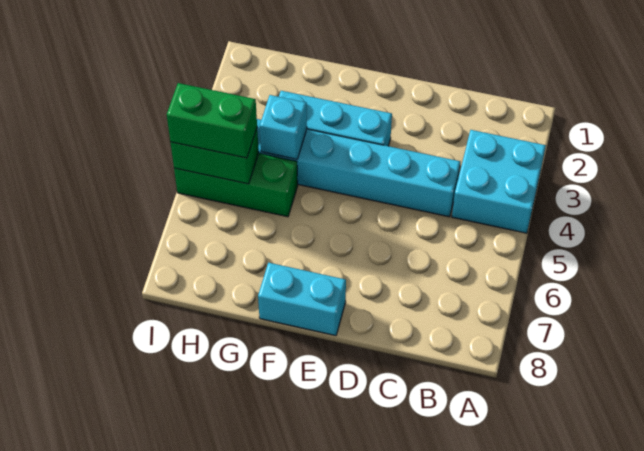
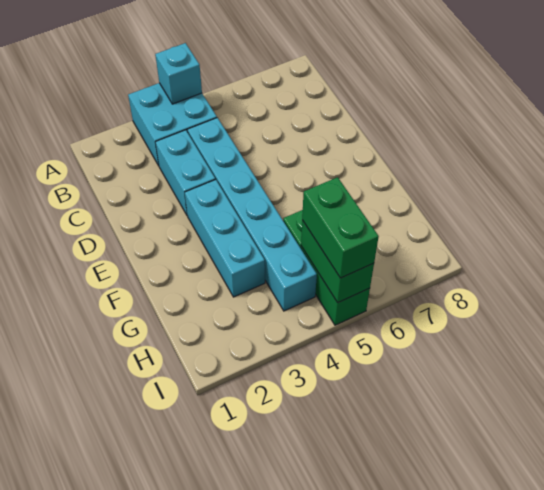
cyan 1x2 brick [258,263,346,336] -> cyan 1x2 brick moved to [155,130,215,215]
cyan 1x1 brick [260,95,307,159] -> cyan 1x1 brick moved to [155,43,202,104]

